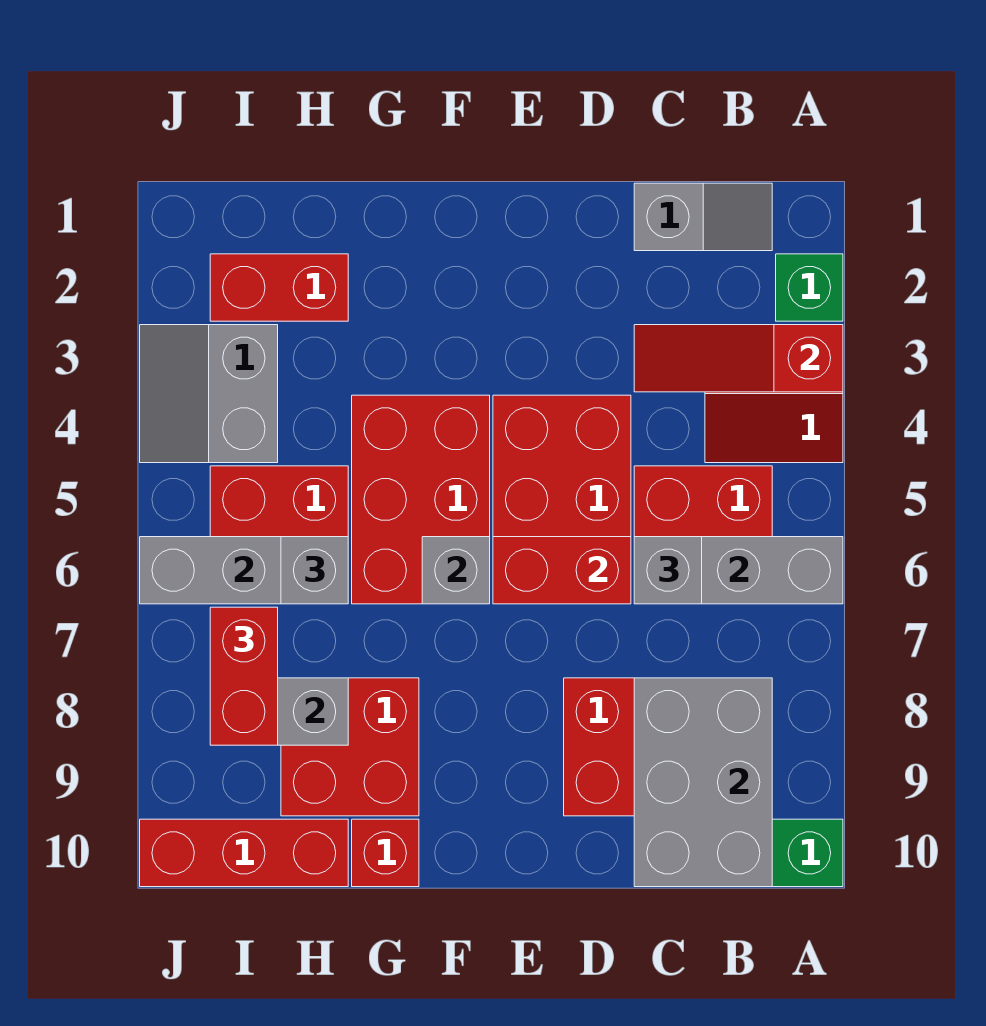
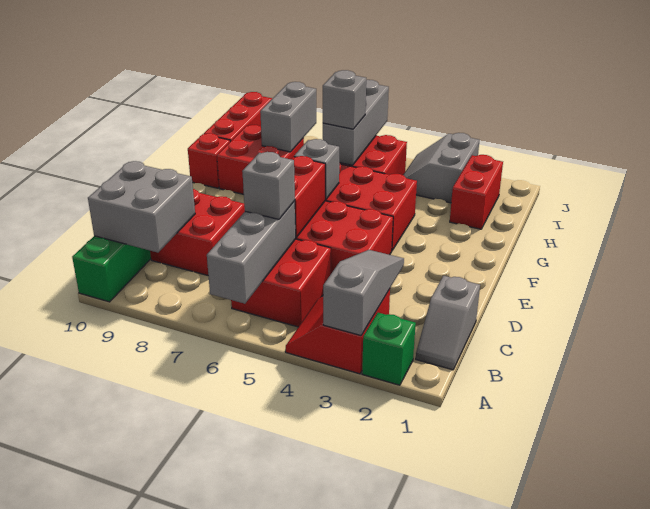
red 1x3 slope [634,325,843,392] -> grey 1x3 slope [323,250,404,336]
grey 2x3 brick [634,678,772,887] -> grey 2x2 brick [88,161,195,252]
grey 2x2 slope [140,325,278,463] -> grey 2x2 slope turned to [403,133,480,203]
red 1x2 brick [210,607,278,745] -> none

